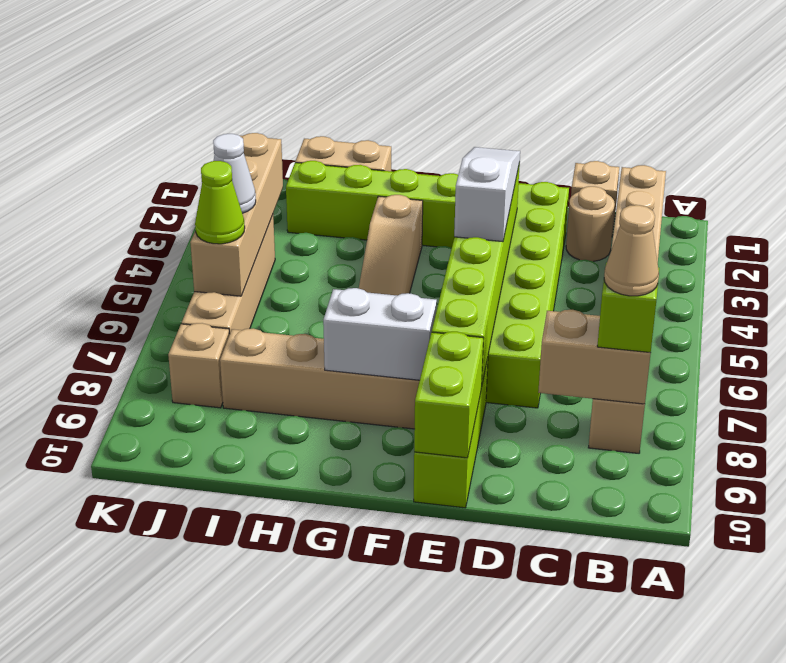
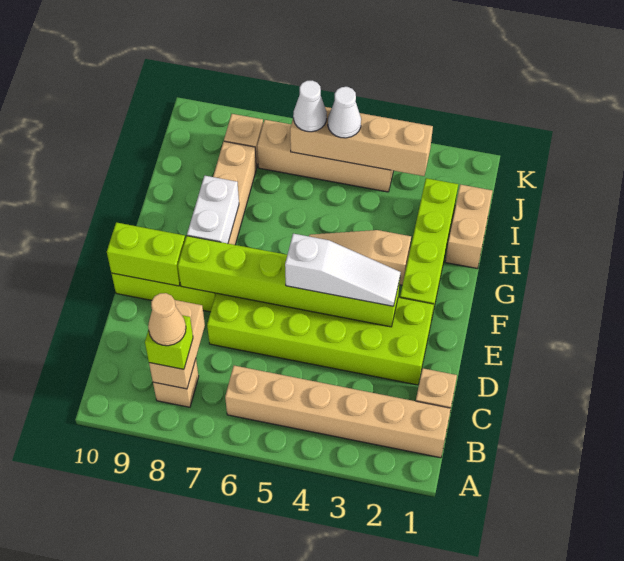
tan 1x1 round brick [566,186,615,261] -> none
lime 1x1 cone [195,161,245,244] -> white 1x1 cone [293,81,327,132]

